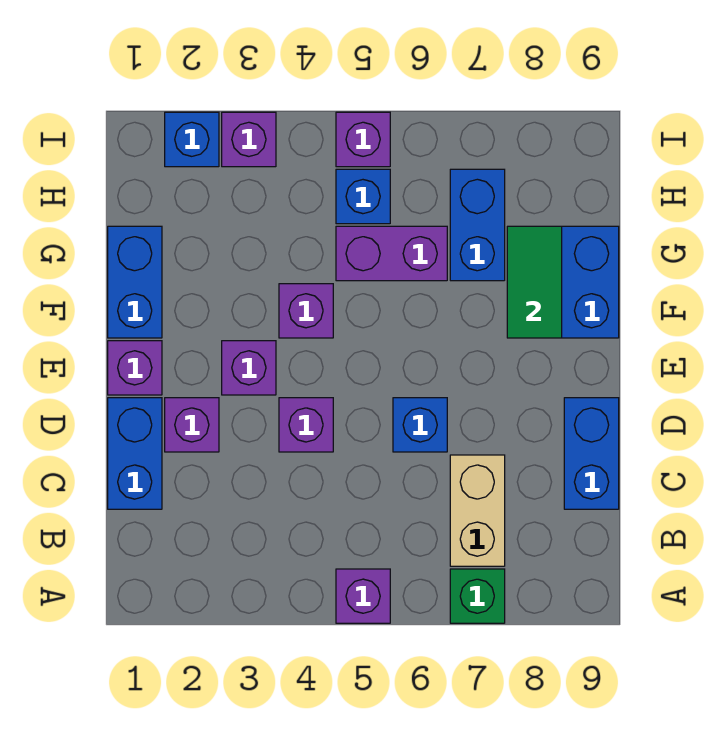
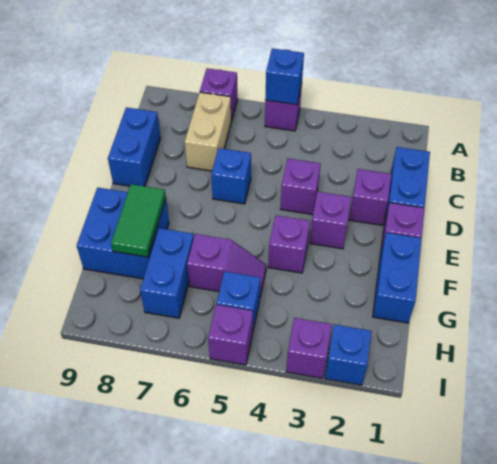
none -> blue 1x1 brick [265,48,304,105]
green 1x1 brick [450,569,505,623] -> purple 1x1 brick [200,68,238,121]
purple 1x2 brick [336,226,447,281] -> purple 1x2 slope [187,234,266,296]

